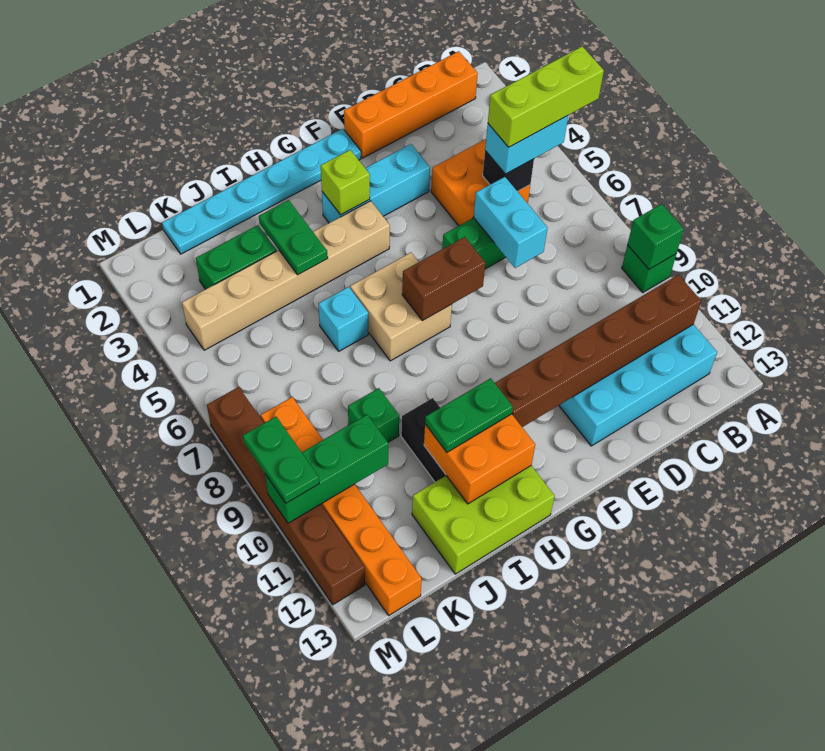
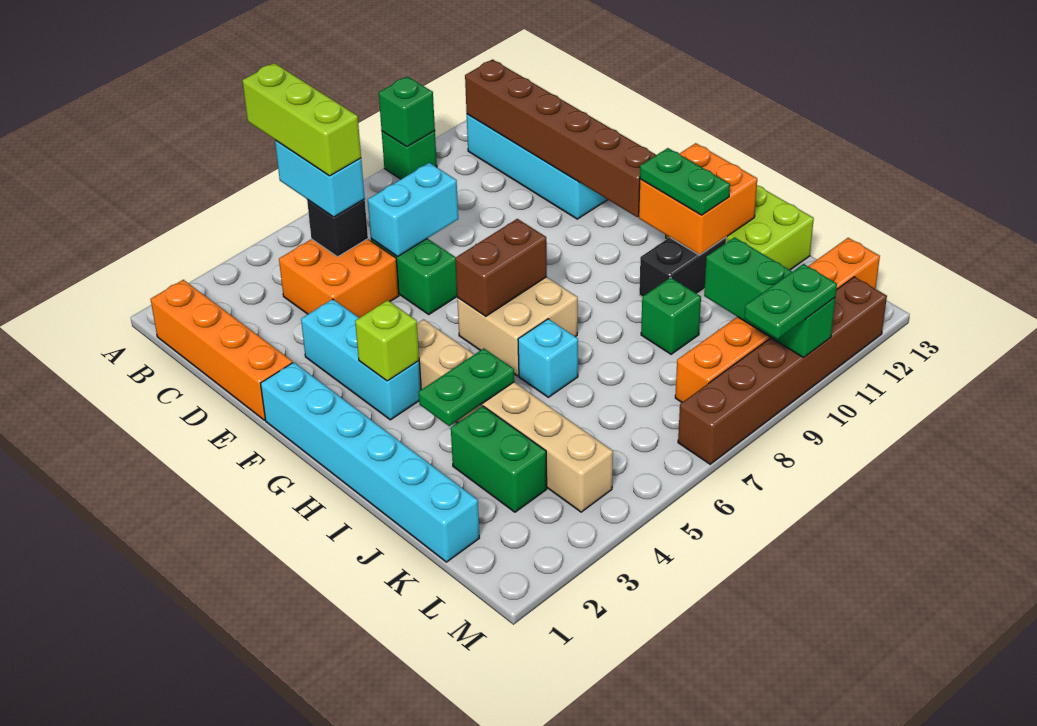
cyan 1x6 plate [162,129,361,254] -> cyan 1x6 brick [261,362,479,562]
brown 1x2 brick [402,237,485,321] -> brown 1x2 brick turned to [455,219,547,316]

